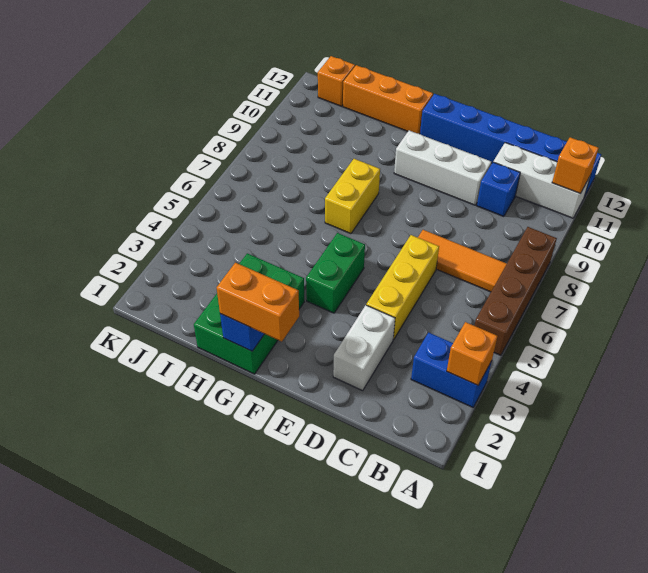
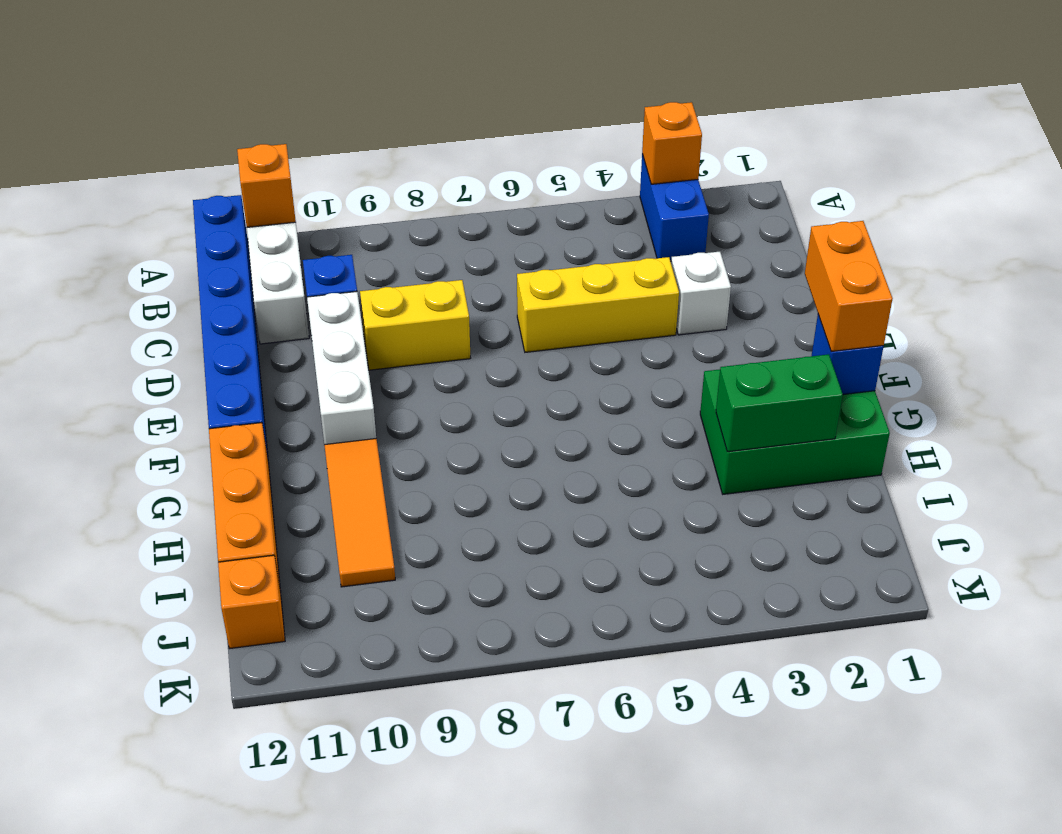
brown 1x4 brick [474,227,557,355] -> none
orange 1x3 tile [418,230,507,292] -> orange 1x3 tile moved to [324,439,395,587]
white 1x2 brick [333,305,395,391] -> white 1x1 brick [671,252,731,335]
green 1x2 brick [306,233,365,313] -> green 1x2 brick moved to [716,354,843,452]
yellow 1x2 brick [325,159,380,234] -> yellow 1x2 brick moved to [360,280,470,370]

